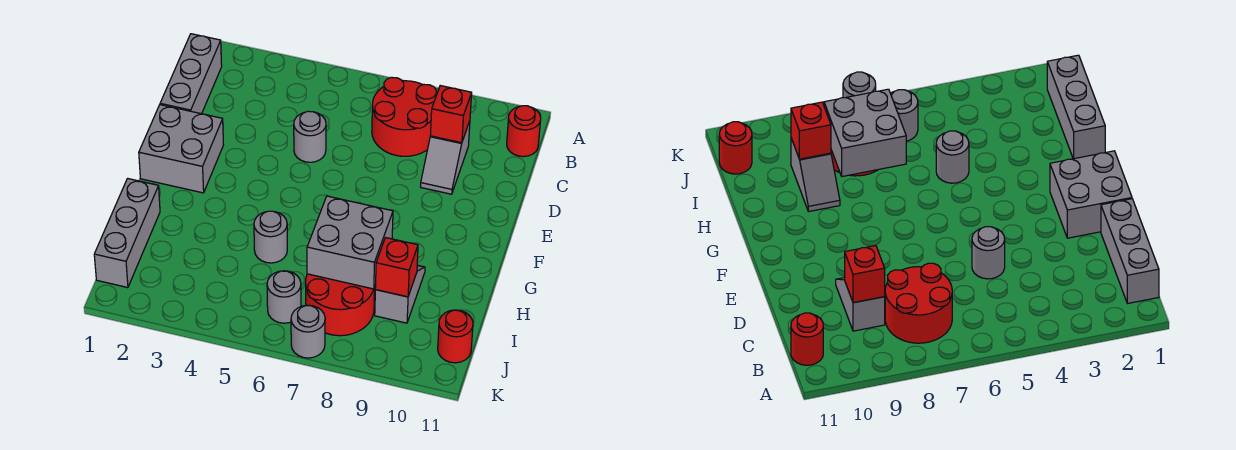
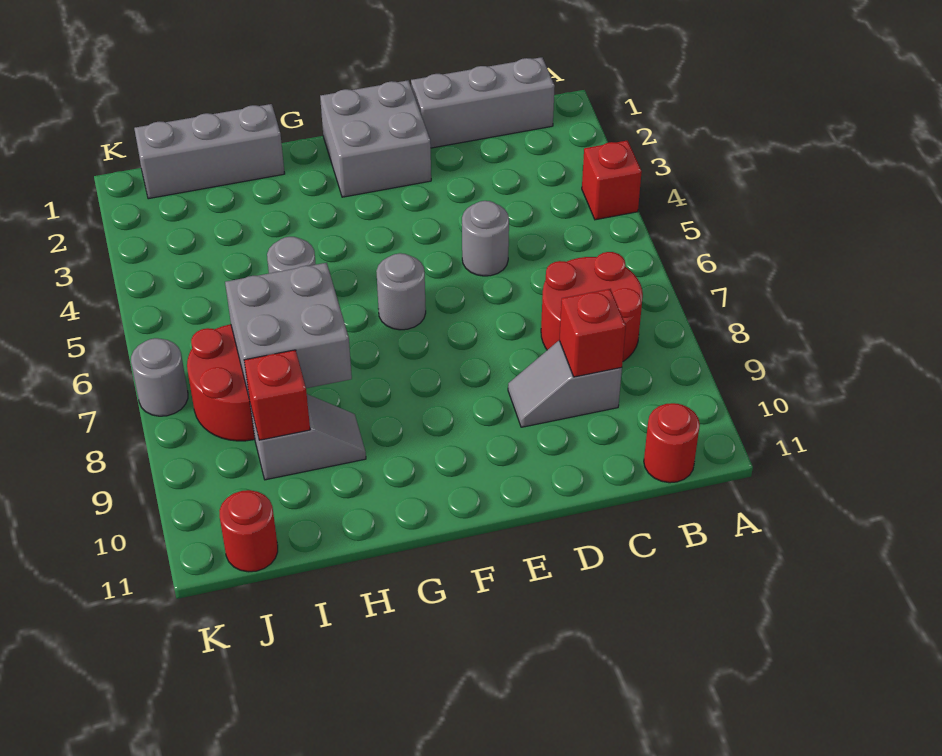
none -> red 1x1 brick [582,140,642,220]
grey 1x1 round brick [267,271,301,323] -> grey 1x1 round brick moved to [376,253,426,330]

